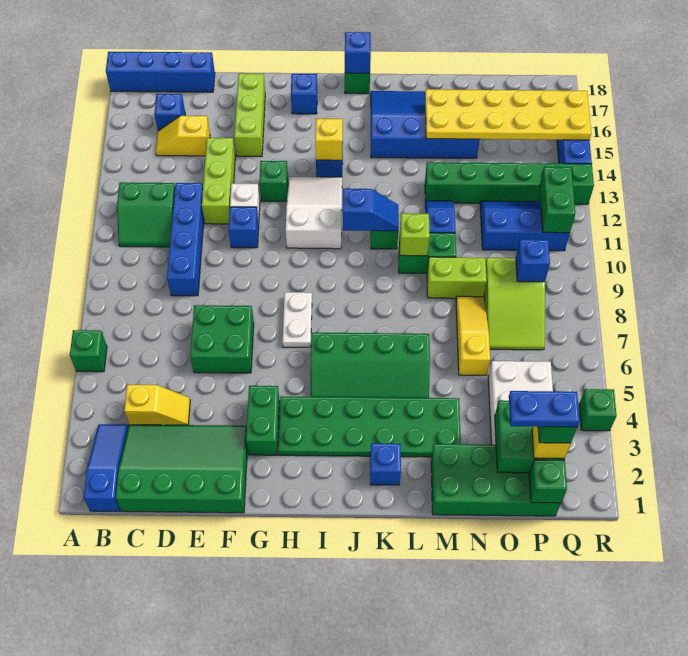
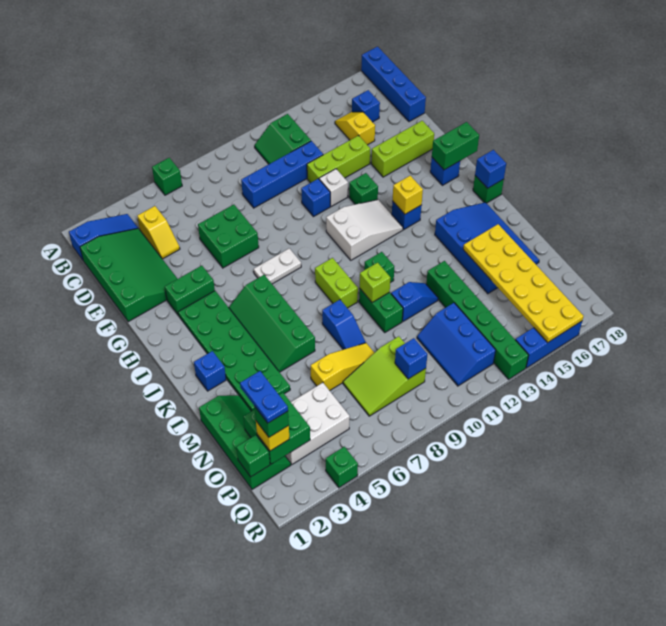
blue 1x2 slope [343,189,399,231] -> blue 1x2 slope moved to [322,300,366,350]
green 2x4 brick [431,444,561,516] -> green 2x4 slope [199,395,291,489]
lime 1x2 brick [427,257,487,298] -> lime 1x2 brick moved to [315,258,358,308]
blue 2x3 slope [480,201,570,251] -> blue 2x3 slope turned to [417,303,496,386]
green 1x2 brick [539,167,575,233] -> green 1x2 brick moved to [432,122,479,170]

